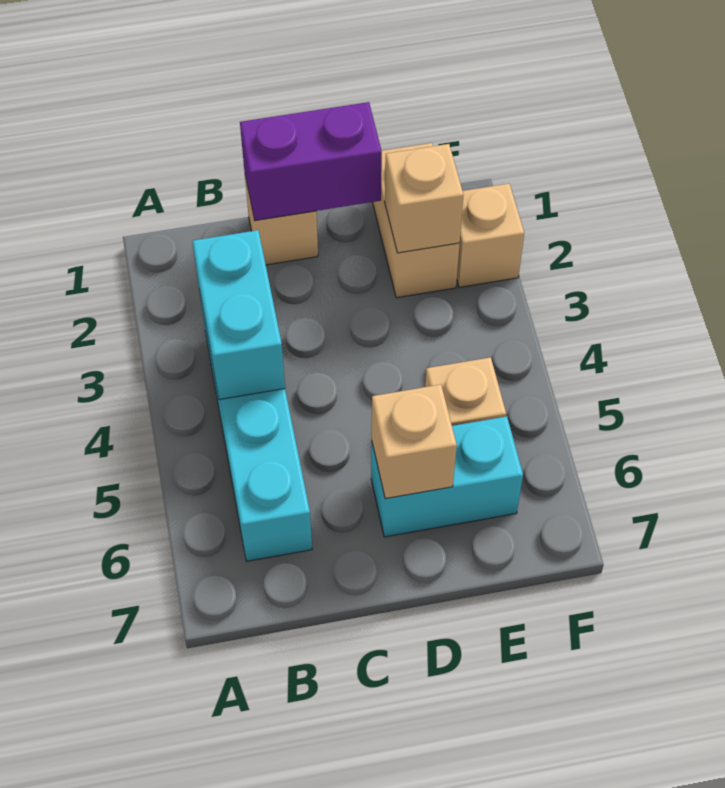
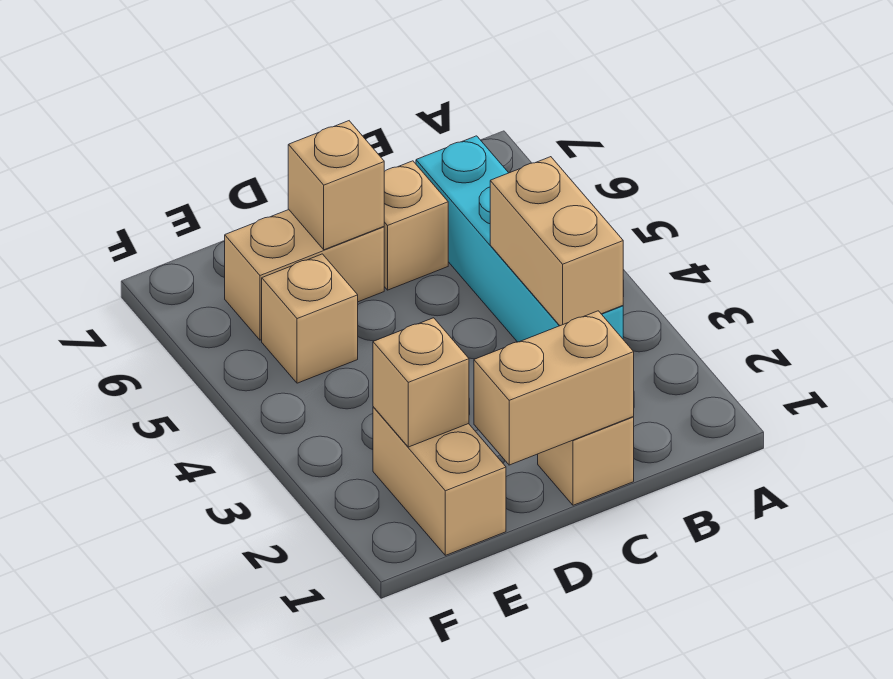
cyan 1x2 brick [192,230,285,400] -> tan 1x2 brick [490,157,623,326]
purple 1x2 brick [240,102,382,221] -> tan 1x2 brick [474,311,634,465]
cyan 1x2 brick [371,416,523,537] -> tan 1x2 brick [225,210,384,340]
tan 1x1 brick [457,184,524,287] -> tan 1x1 brick moved to [384,161,448,290]

